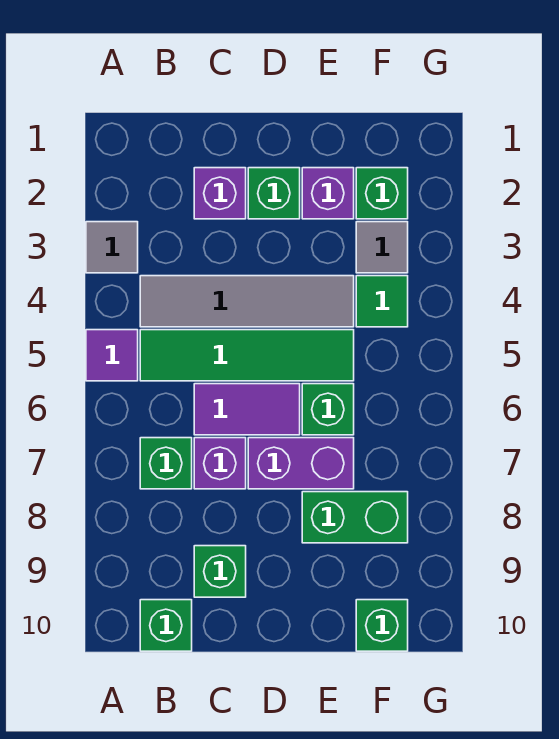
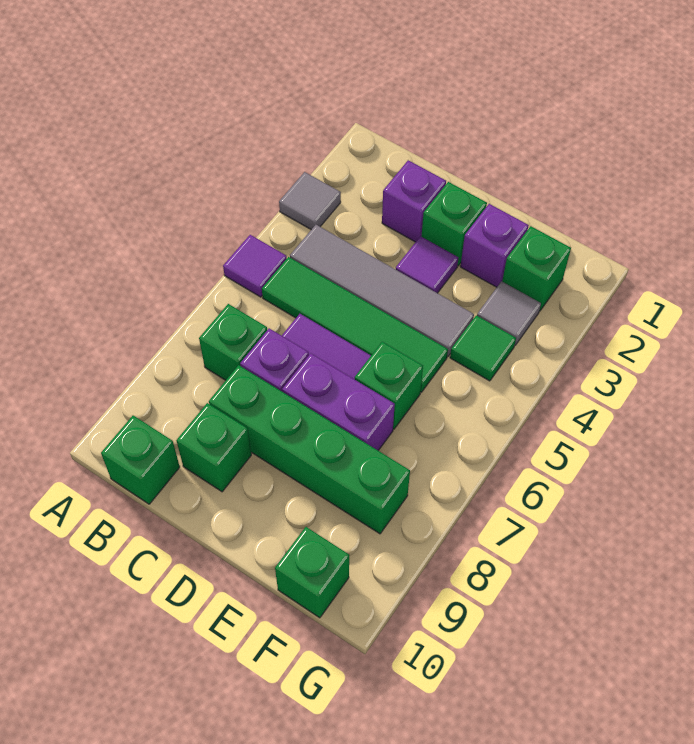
none -> purple 1x1 tile [396,236,458,293]
green 1x2 brick [302,492,408,543] -> green 1x4 brick [209,365,410,534]

